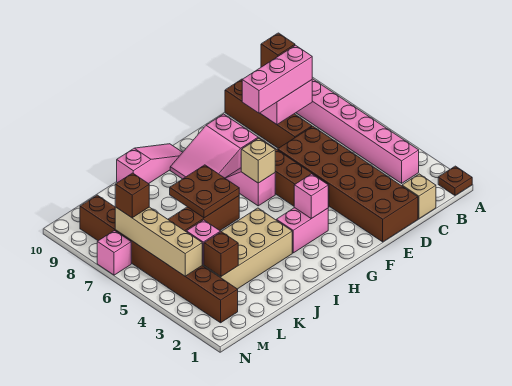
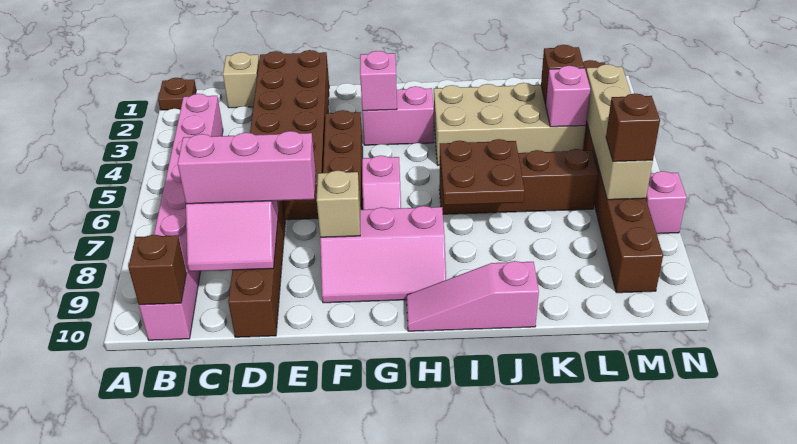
pink 2x3 slope [170,114,258,179] -> pink 2x3 slope turned to [320,206,446,303]
tan 1x1 brick [241,138,275,183] -> tan 1x1 brick moved to [317,170,360,237]

